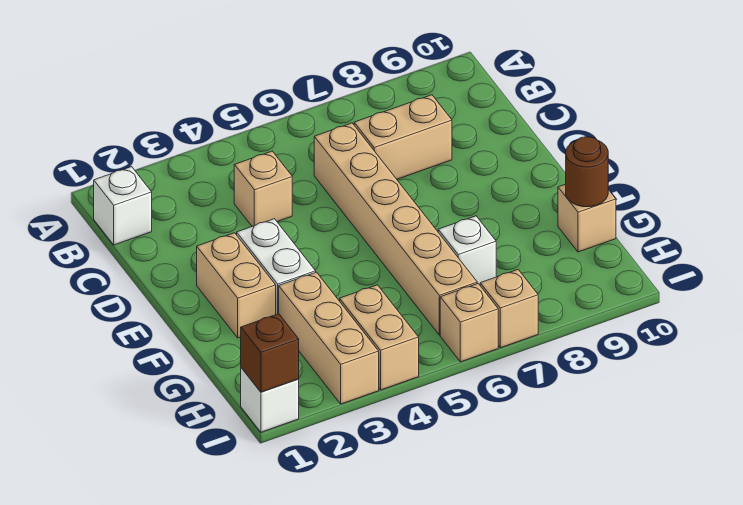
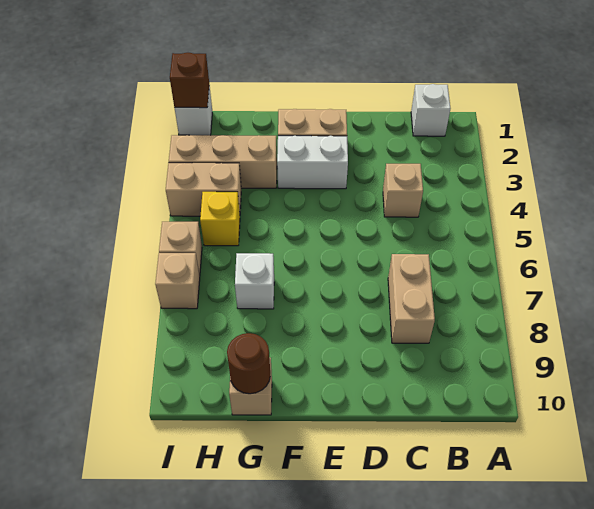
tan 1x6 brick [314,123,477,335] -> none
none -> yellow 1x1 brick [200,192,240,246]

